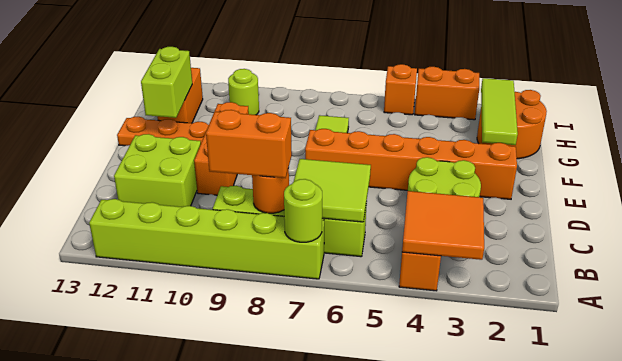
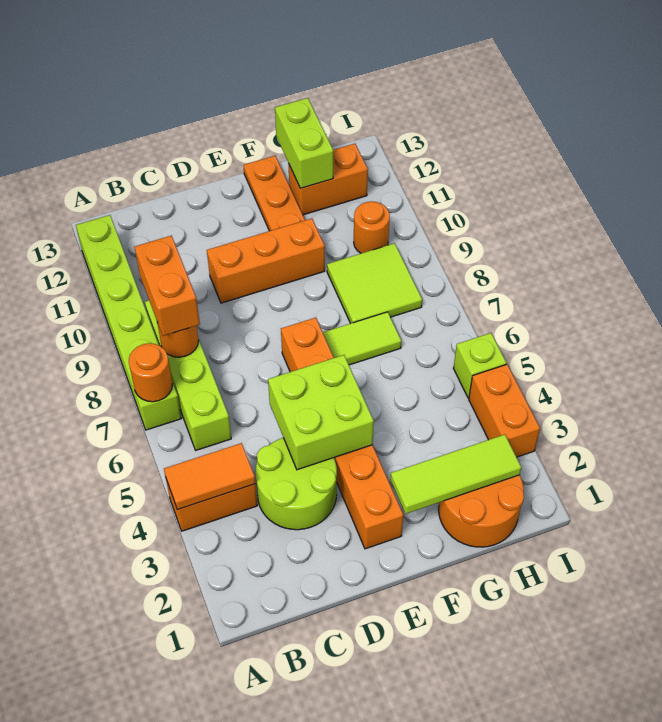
orange 2x2 tile [402,191,484,260] -> orange 1x2 tile [164,443,255,510]
lime 1x1 round brick [284,179,322,242] -> orange 1x1 round brick [129,343,173,402]
lime 2x2 tile [294,159,371,222] -> lime 2x2 tile moved to [327,243,422,323]
lime 2x2 brick [114,134,201,207] -> lime 2x2 brick moved to [268,355,374,470]
lime 1x2 brick [141,47,192,118] -> lime 1x2 brick turned to [275,98,333,188]
lime 1x1 round brick [228,69,259,115] -> orange 1x1 round brick [354,201,390,253]
orange 1x1 brick [384,64,417,115] -> lime 1x1 brick [453,333,506,398]

